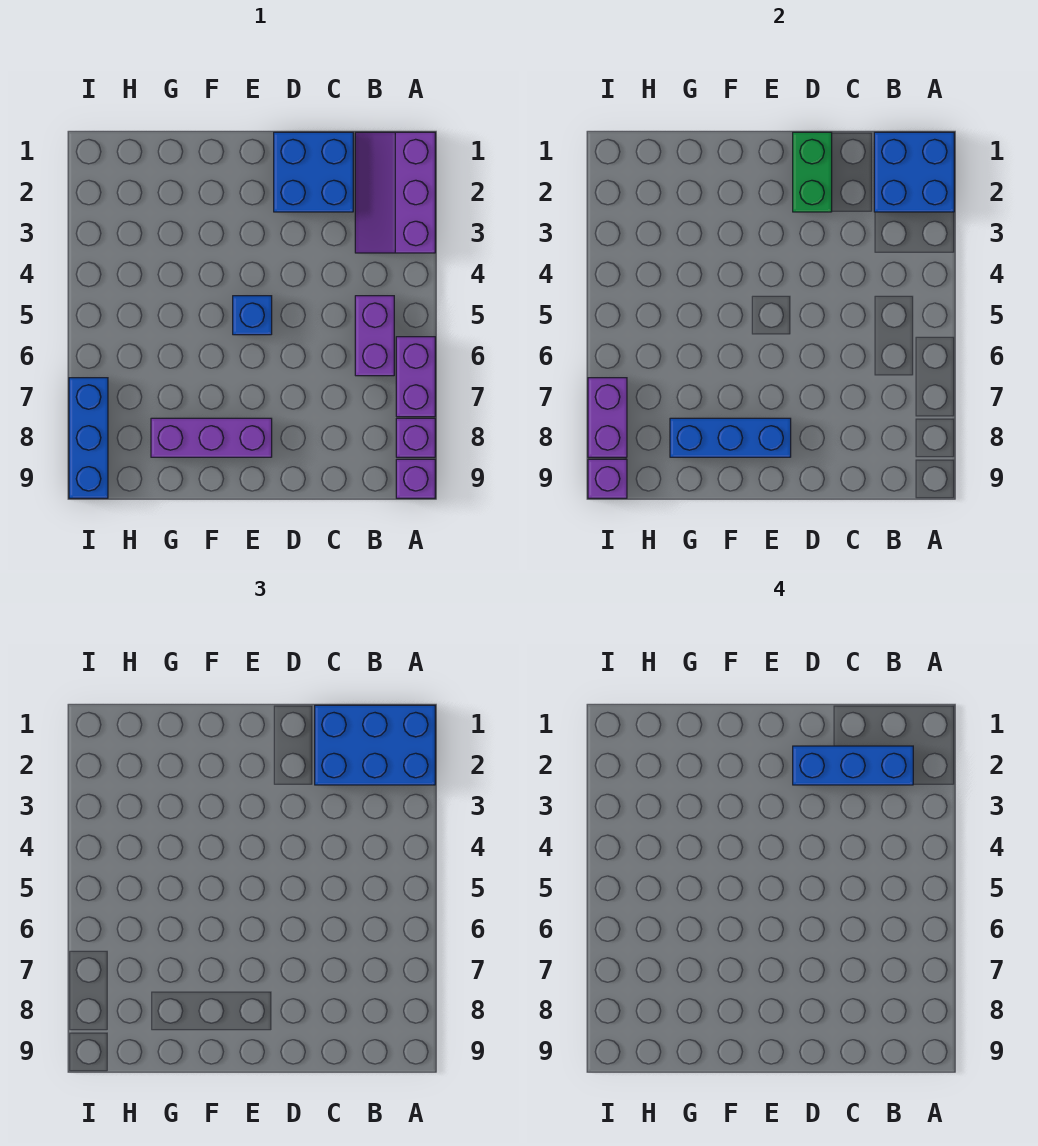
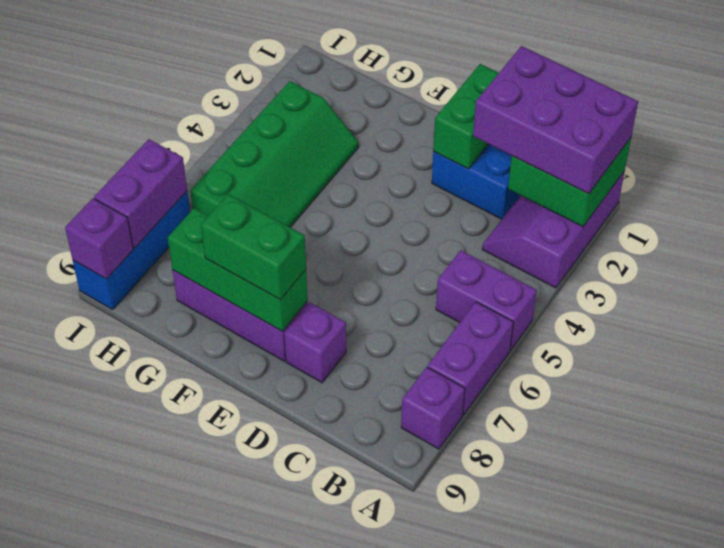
blue 2x2 brick [874,132,954,212] -> green 2x2 brick [508,138,631,227]
blue 2x3 brick [315,705,435,785] -> purple 2x3 brick [473,46,638,194]
purple 1x1 brick [396,459,435,498] -> purple 1x1 brick moved to [284,302,346,383]
blue 1x3 brick [793,746,913,785] -> none
purple 1x2 brick [355,296,394,376] -> purple 1x2 brick turned to [436,250,537,350]
blue 1x1 brick [233,296,272,335] -> none
blue 1x3 brick [670,418,791,457] -> green 1x3 brick [168,208,308,331]
none -> green 1x2 brick [201,194,306,300]
none -> green 2x4 slope [190,81,358,227]

